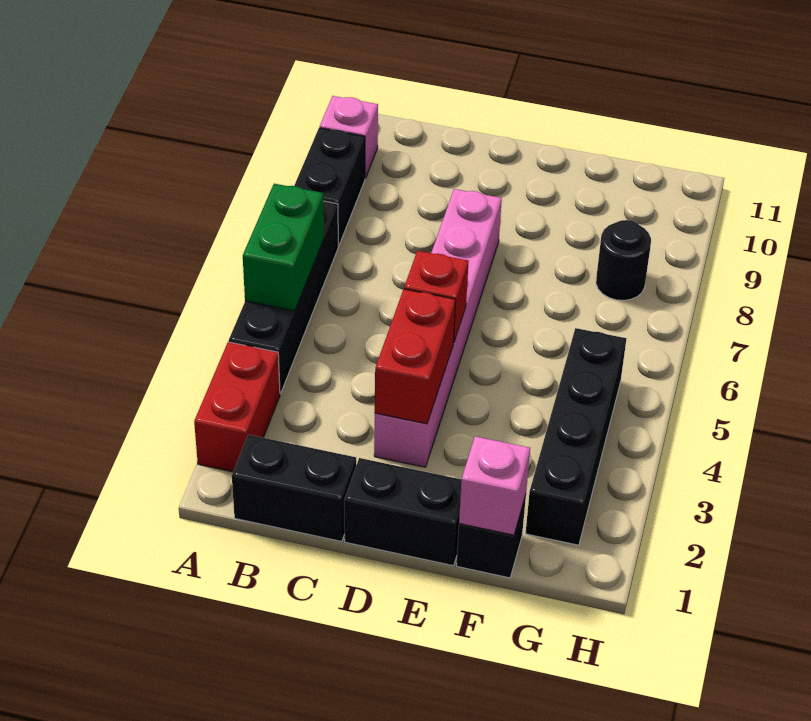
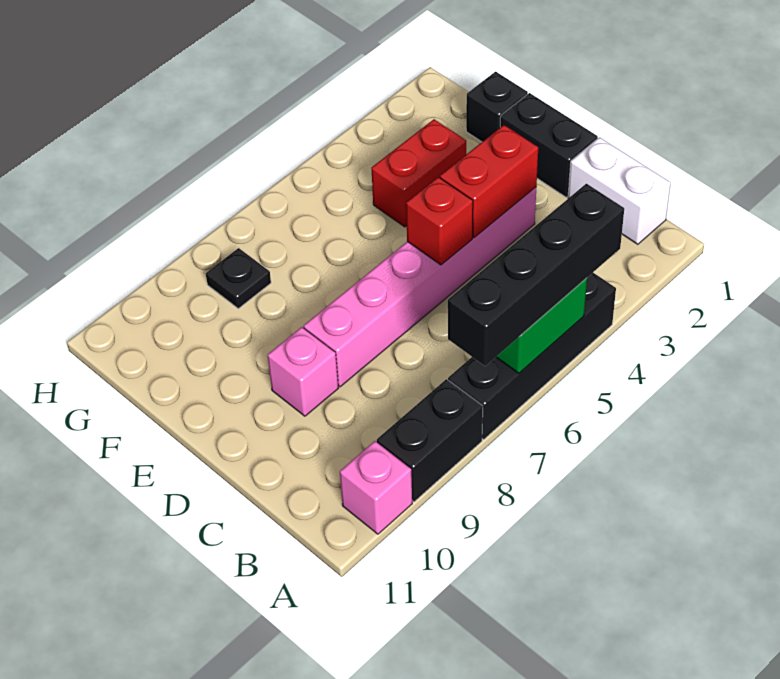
red 1x2 brick [194,342,280,472] -> red 1x2 brick moved to [371,119,466,227]
black 1x2 brick [232,435,356,542] -> white 1x2 brick [568,137,671,244]
pink 1x1 brick [459,436,530,535] -> pink 1x1 brick moved to [268,327,338,416]
black 1x4 brick [525,328,626,545] -> black 1x4 brick moved to [448,184,624,366]
black 1x1 round brick [596,220,651,301] -> black 1x1 plate [206,248,271,308]

